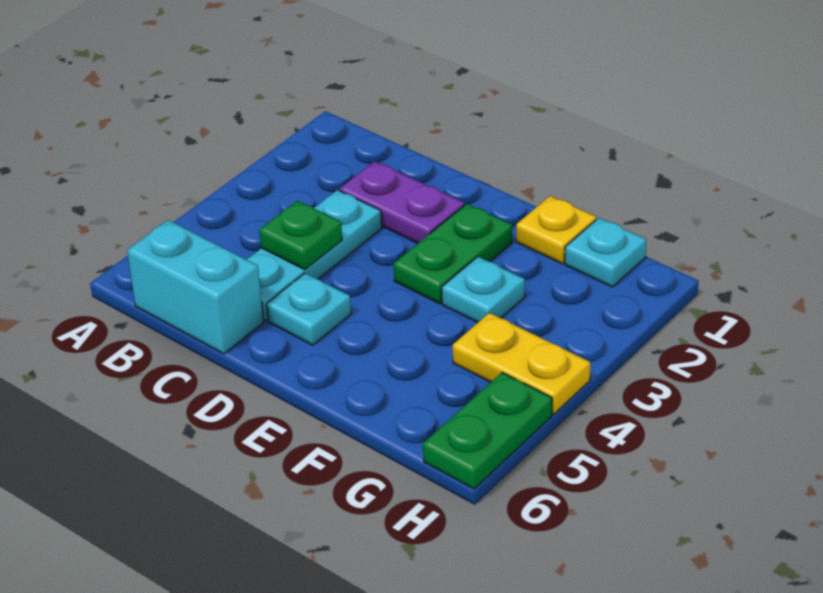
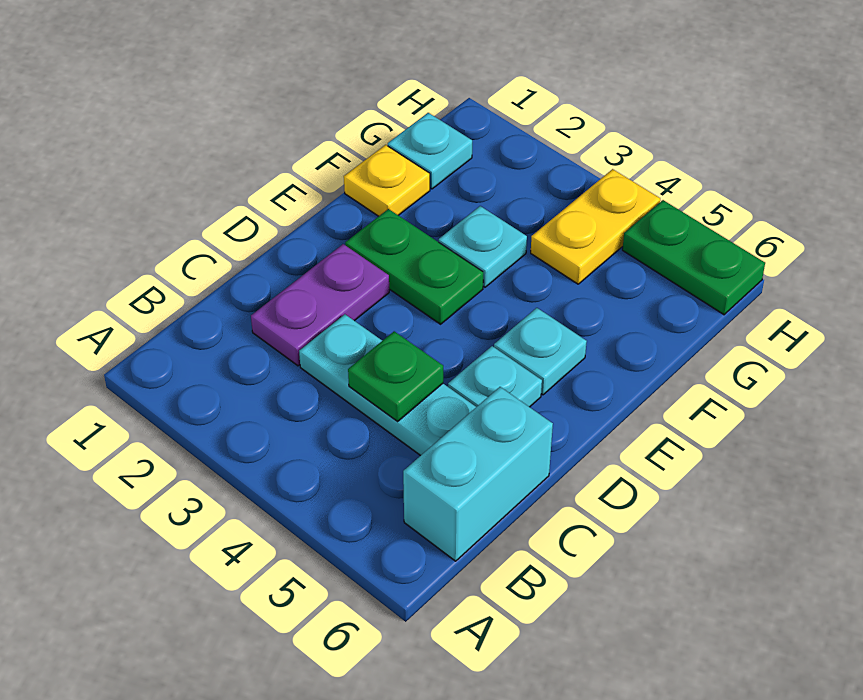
none -> cyan 1x1 plate [494,308,587,395]

